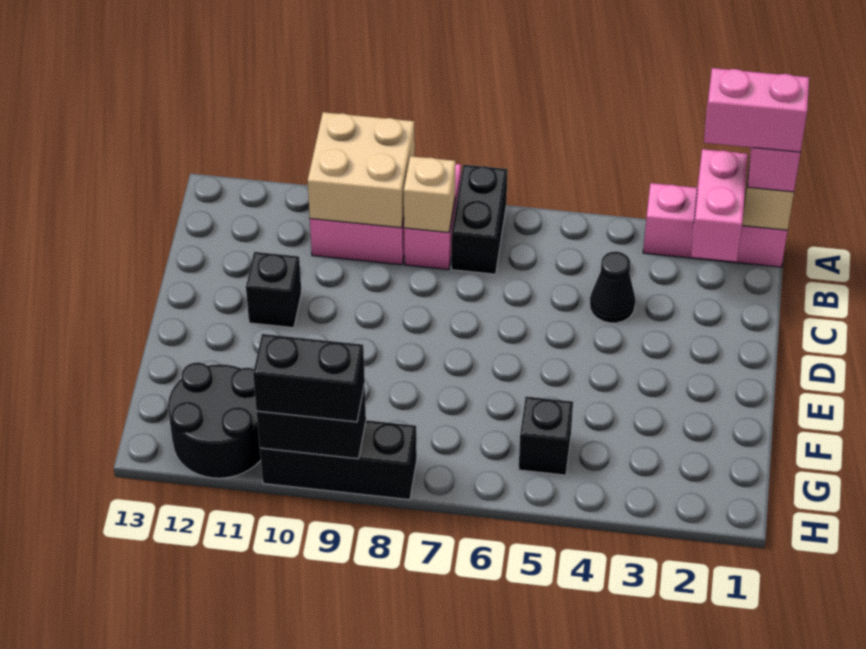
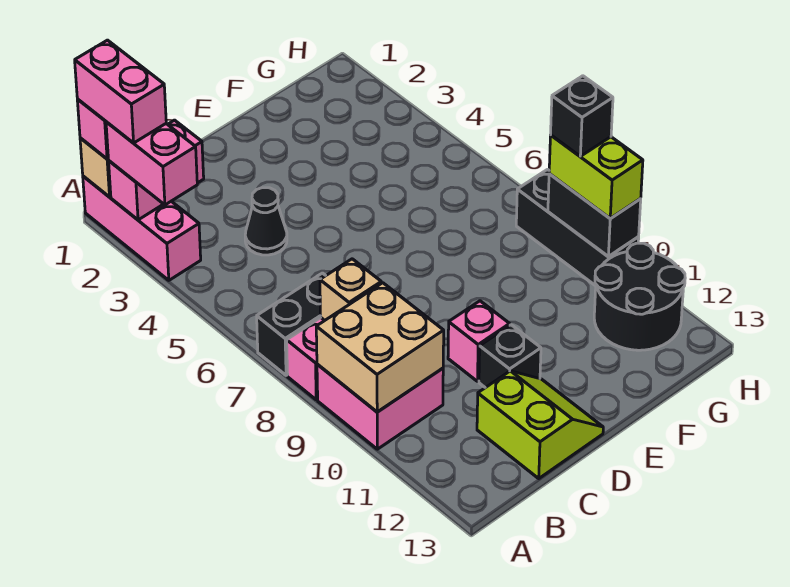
none -> pink 1x2 brick [106,122,197,205]
none -> lime 2x2 slope [477,371,603,478]
none -> pink 1x1 brick [448,301,510,381]
black 1x1 brick [519,397,573,475] -> black 1x1 brick moved to [551,76,613,156]
black 1x2 brick [253,334,365,422] -> lime 1x2 brick [549,135,643,218]

